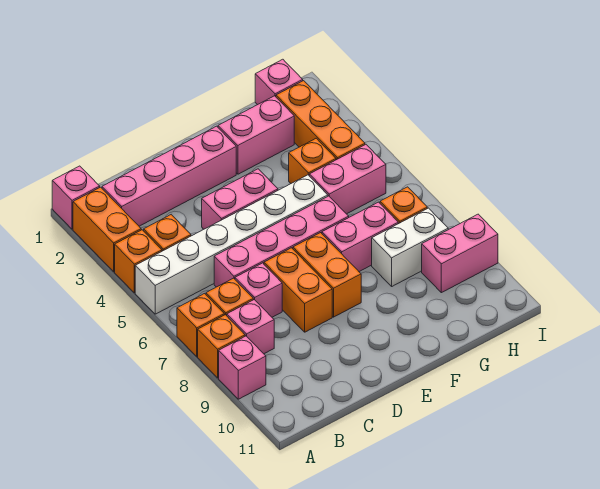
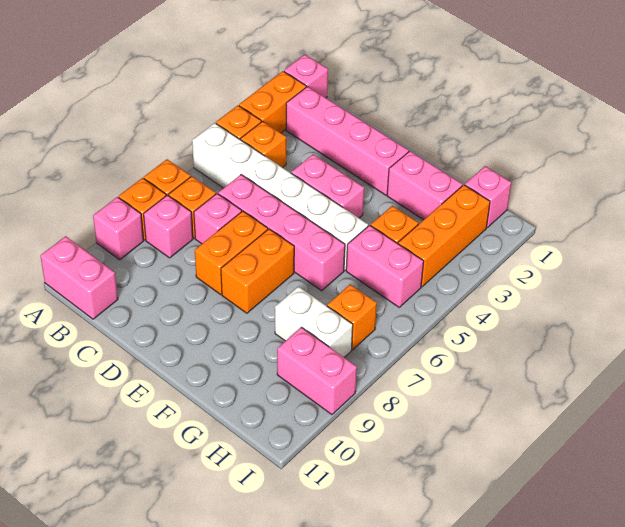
pink 1x2 brick [322,202,398,272] -> pink 1x2 brick moved to [41,236,118,319]

